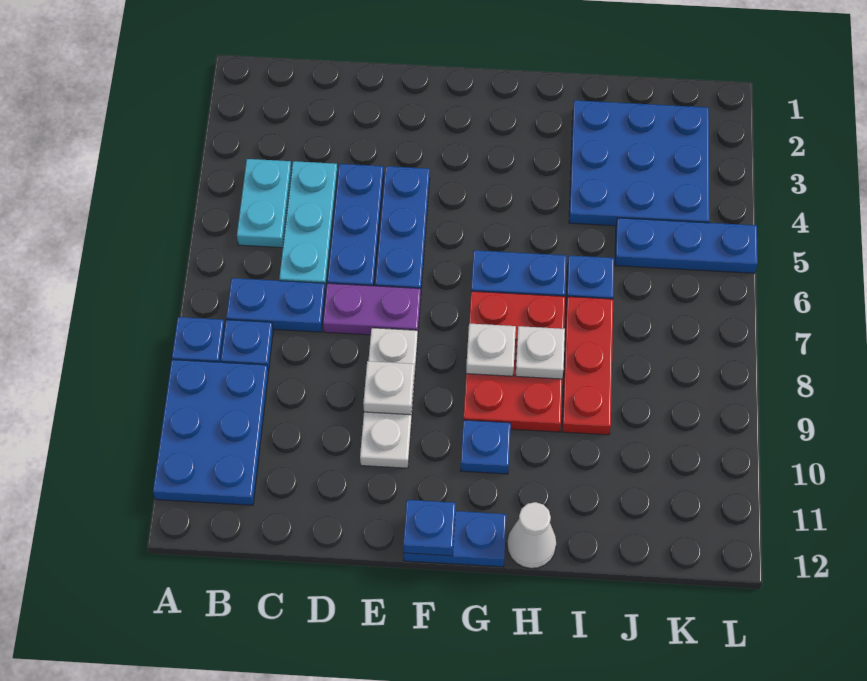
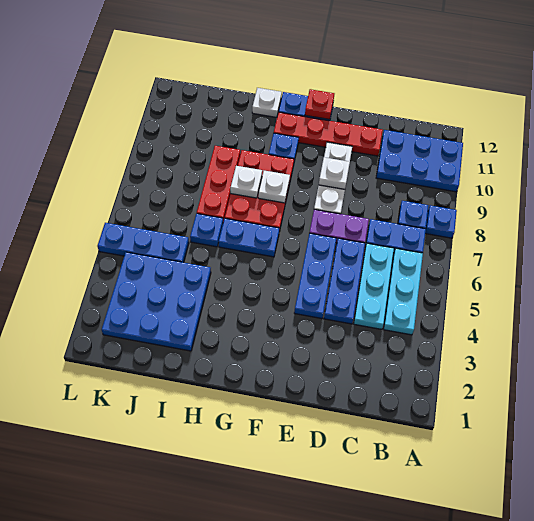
blue 2x3 plate [153,360,268,505] -> blue 2x3 plate turned to [376,130,463,192]
cyan 1x2 plate [237,159,292,248] -> cyan 1x3 plate [384,249,423,335]
none -> red 1x4 plate [274,112,383,156]
blue 1x1 plate [403,500,456,556] -> red 1x1 plate [305,89,334,120]
white 1x1 cone [507,502,556,568] -> white 1x1 plate [252,88,282,117]

